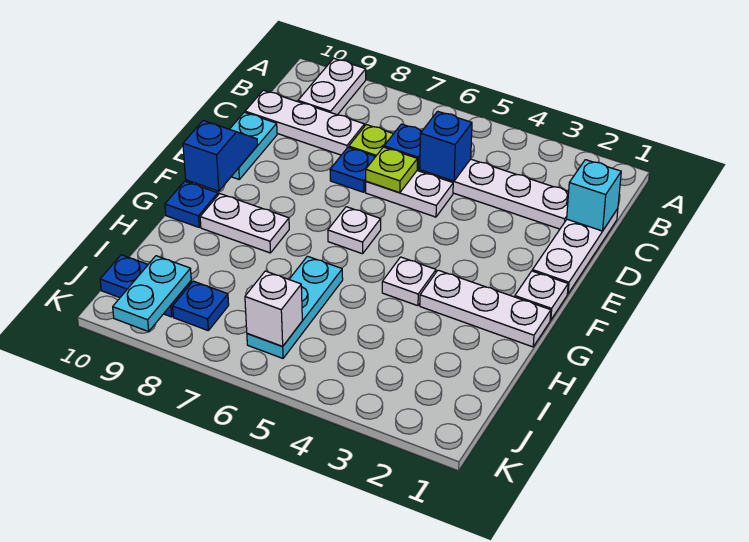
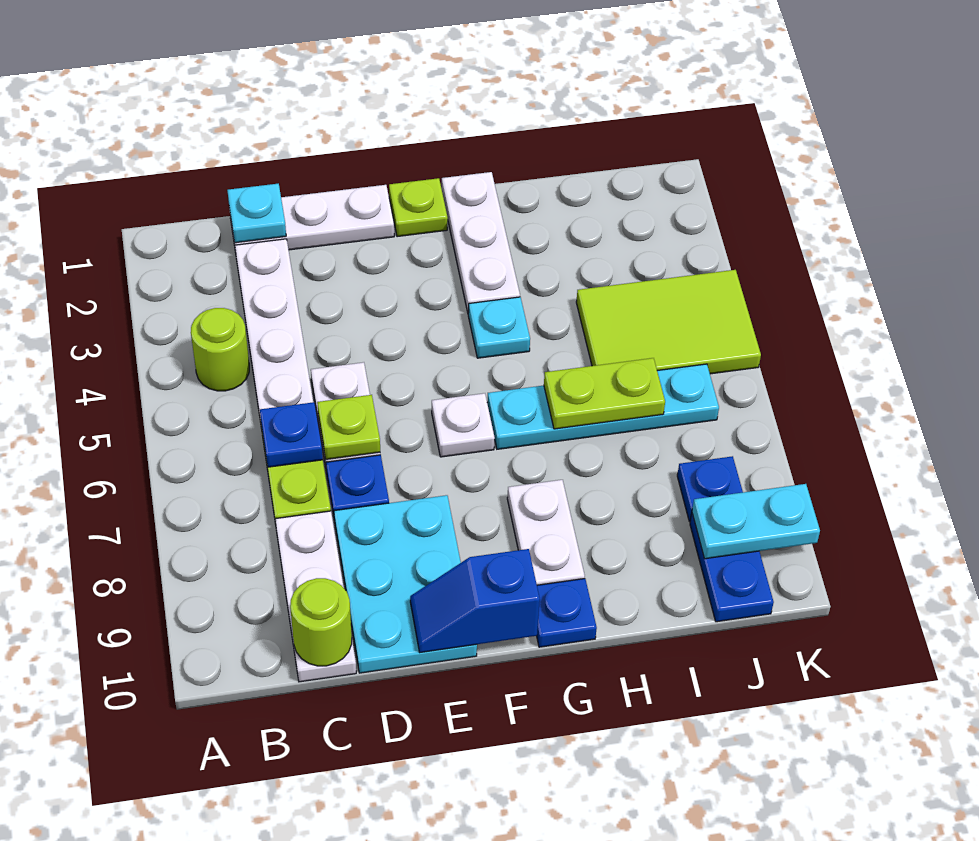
white 1x2 plate [298,58,366,115] -> none
none -> lime 1x1 round brick [191,308,249,391]
cyan 1x1 brick [567,160,621,231] -> cyan 1x1 plate [227,184,286,243]
blue 1x1 brick [420,111,472,181] -> none
none -> lime 1x1 round brick [290,578,352,666]
cyan 1x2 plate [230,112,277,179] -> cyan 2x3 plate [334,495,477,673]
white 1x1 plate [515,271,568,320] -> lime 1x1 plate [389,178,448,237]
white 1x1 plate [382,257,436,306] -> cyan 1x1 plate [468,297,530,358]
cyan 1x3 plate [247,256,343,358] -> cyan 1x4 plate [487,364,719,449]
none -> lime 1x2 plate [544,358,665,429]
none -> lime 2x3 tile [576,270,761,374]
white 1x1 brick [245,271,302,346] -> none

